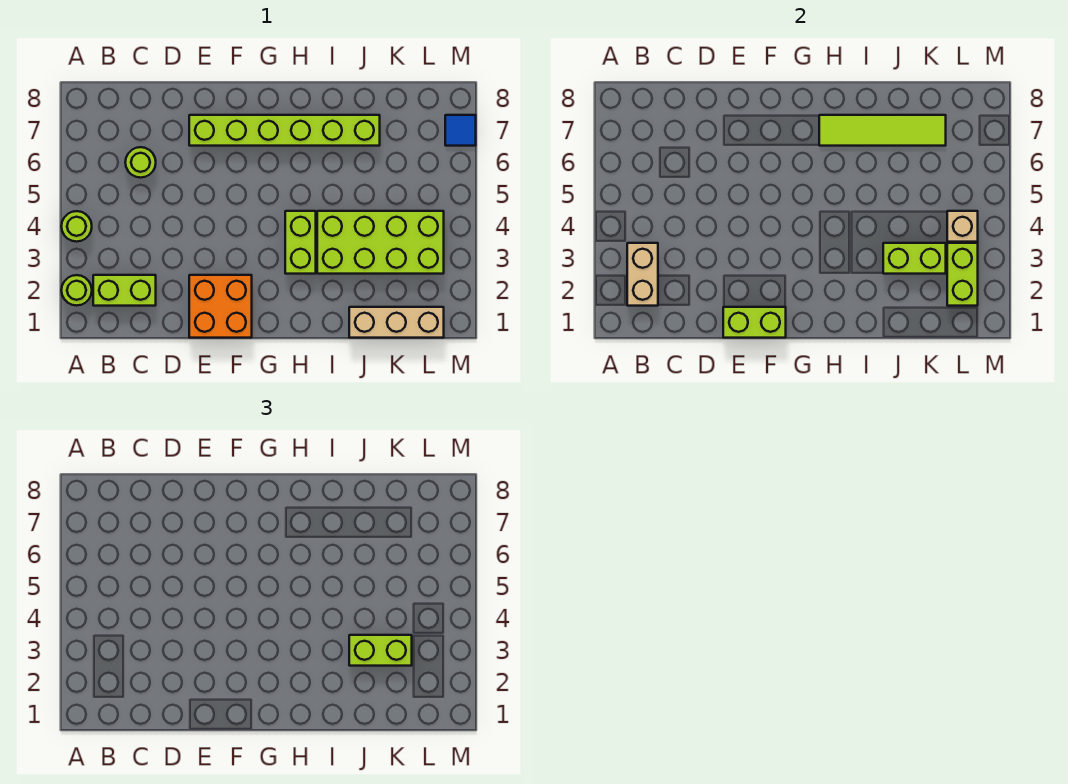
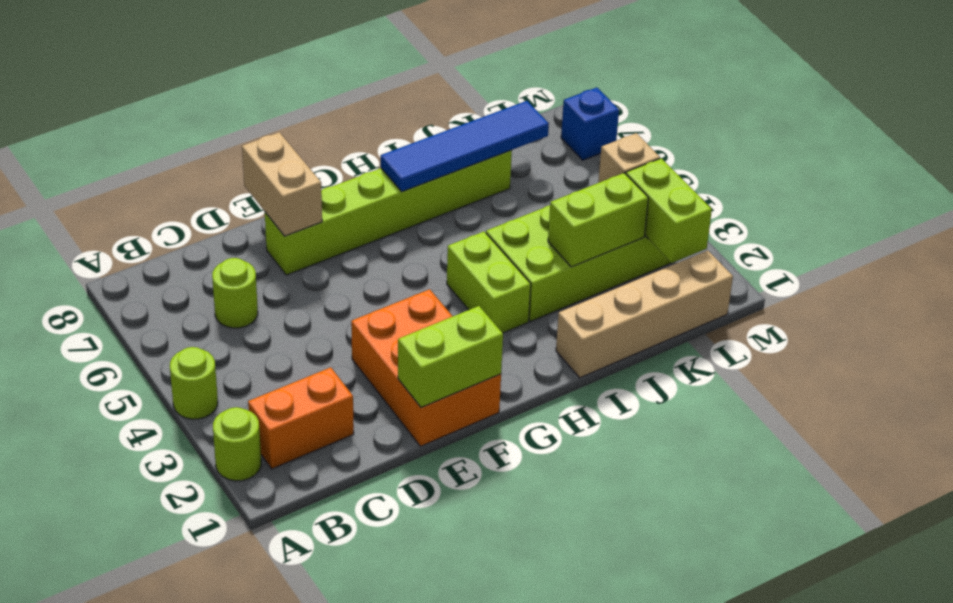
lime 1x2 brick [93,275,156,306] -> orange 1x2 brick [248,367,354,469]
tan 1x2 brick [627,243,658,306] -> tan 1x2 brick moved to [242,132,322,236]
orange 2x2 brick [189,275,252,338] -> orange 2x3 brick [351,289,501,446]
lime 1x4 tile [819,115,946,146] -> blue 1x4 tile [381,101,549,191]
tan 1x3 brick [349,307,444,338] -> tan 1x4 brick [556,251,733,378]
lime 1x2 brick [349,635,412,666] -> none
blue 1x1 tile [445,115,476,146] -> blue 1x1 brick [561,88,619,160]

